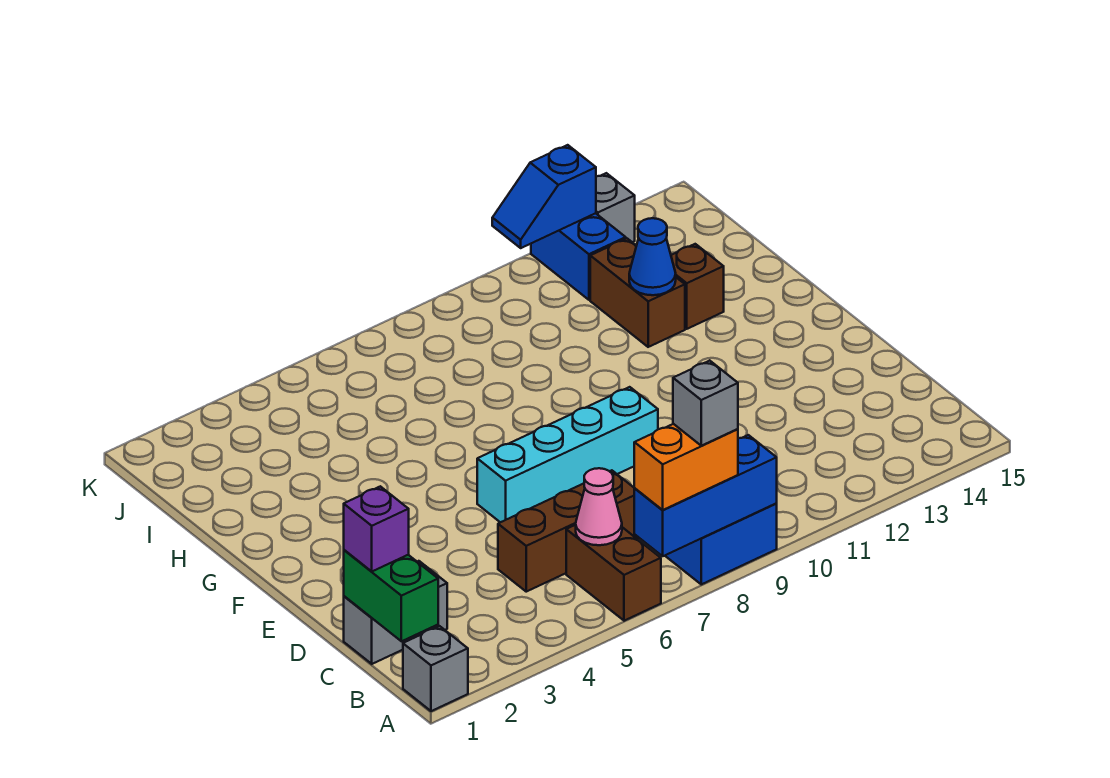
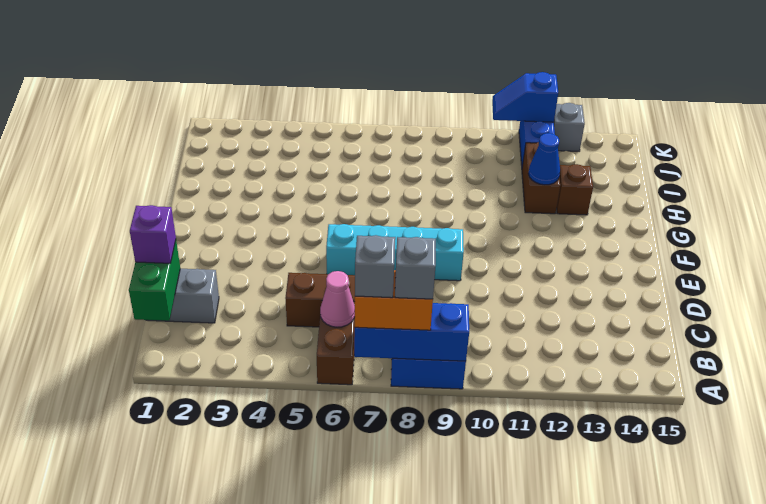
grey 1x1 brick [403,626,468,711] -> grey 1x1 brick moved to [355,235,395,298]

